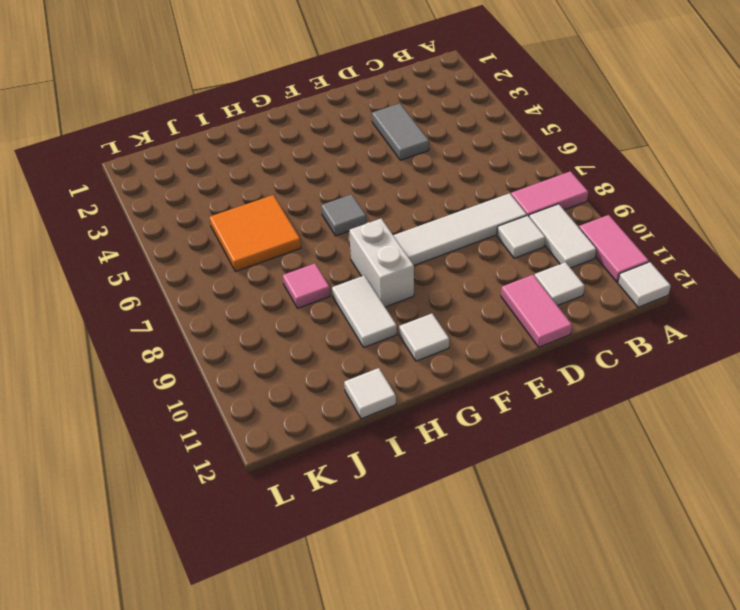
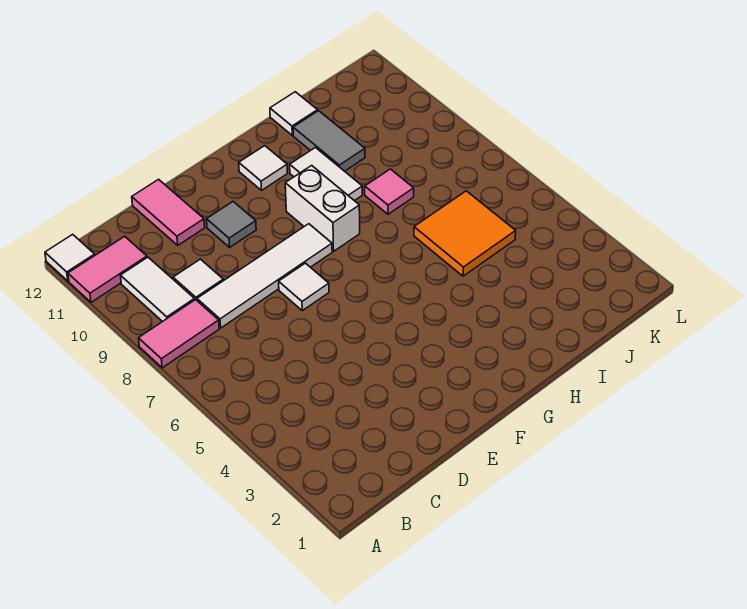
pink 1x2 tile [579,215,649,282] -> pink 1x2 tile turned to [68,236,147,302]
white 1x1 tile [535,262,585,306] -> white 1x1 tile moved to [279,263,329,311]
grey 1x2 tile [372,104,429,160] -> grey 1x2 tile moved to [293,111,365,171]
grey 1x1 tile [321,194,366,236] -> grey 1x1 tile moved to [207,202,256,247]

